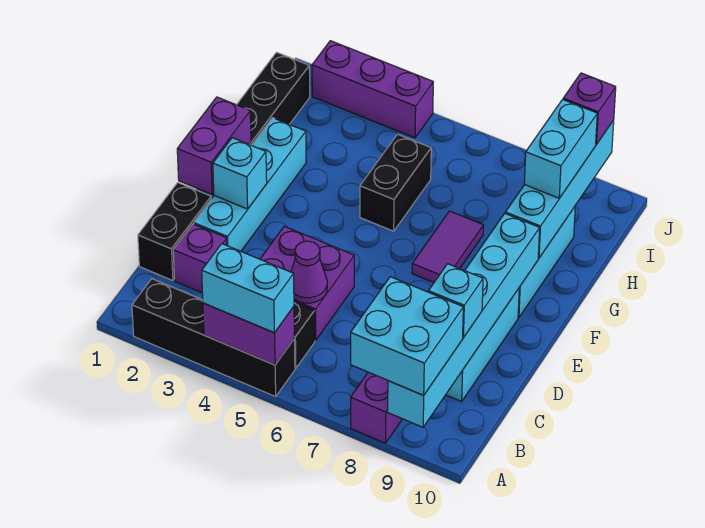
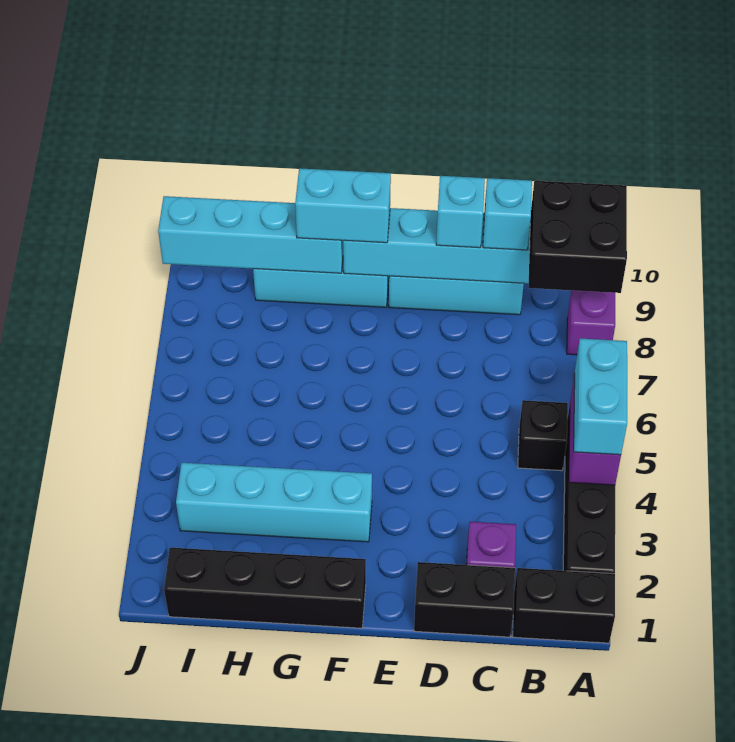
cyan 2x2 brick [351,277,463,395] -> black 2x2 brick [528,181,627,293]
purple 2x2 brick [260,226,354,340] -> none
purple 1x1 cone [291,241,327,303] -> none
cyan 1x4 brick [194,118,306,251] -> cyan 1x4 brick moved to [176,463,372,542]
purple 1x2 brick [177,97,251,194] -> none
cyan 1x1 brick [213,138,267,209] -> cyan 1x1 brick moved to [436,176,485,248]
purple 1x2 tile [412,211,484,283] -> none
black 1x2 brick [360,134,431,231] -> black 1x2 brick moved to [513,568,615,643]
cyan 1x2 brick [524,100,597,198] -> cyan 1x2 brick moved to [295,168,391,243]
purple 1x3 brick [312,41,433,138] -> none
purple 1x1 brick [563,73,616,144] -> none

